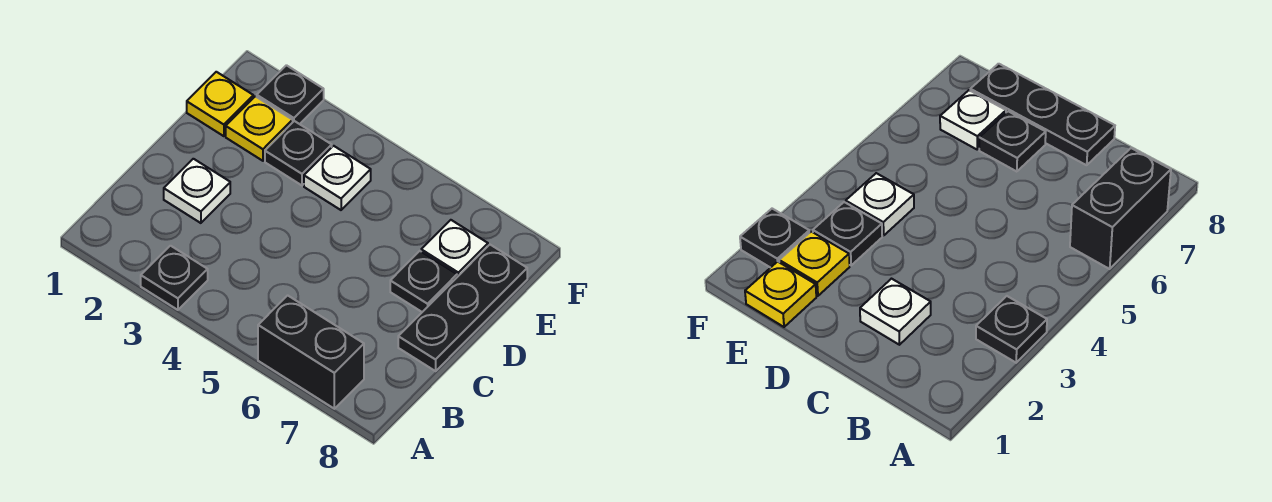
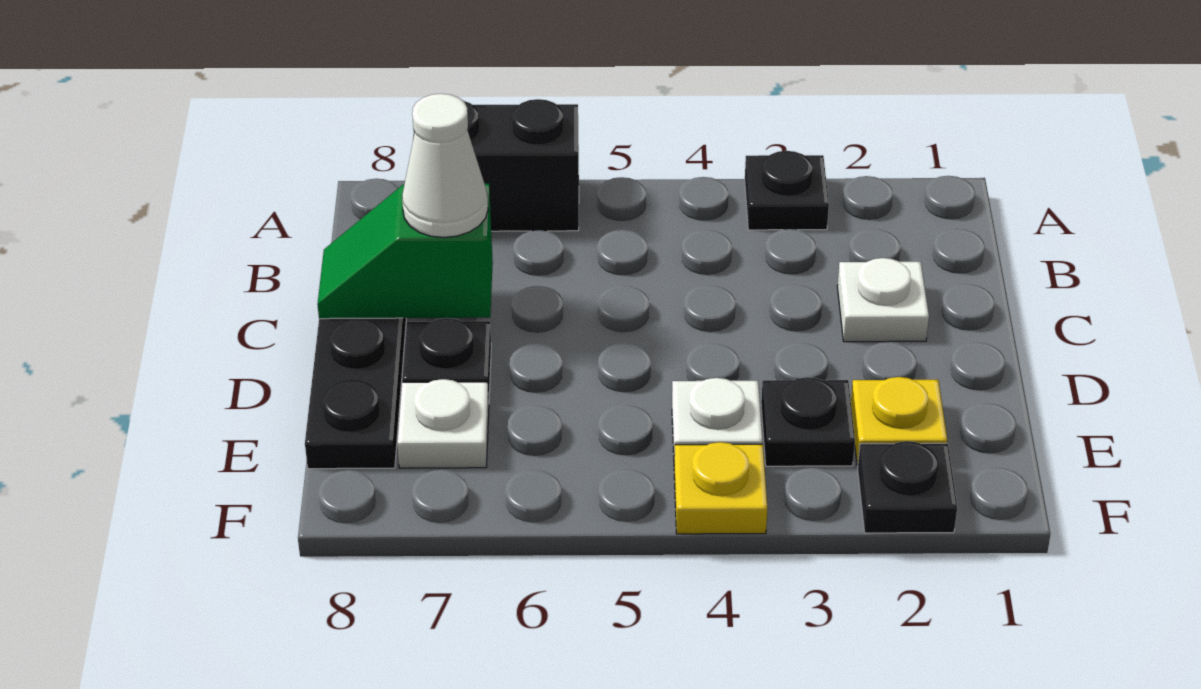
none -> green 1x2 slope [317,184,493,319]
none -> white 1x1 cone [402,94,488,237]
yellow 1x1 plate [187,72,253,136] -> yellow 1x1 plate moved to [674,442,767,534]

